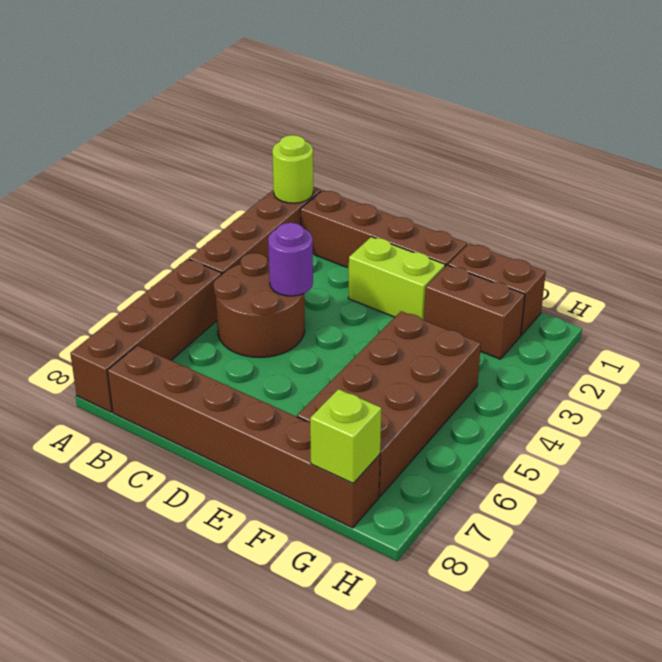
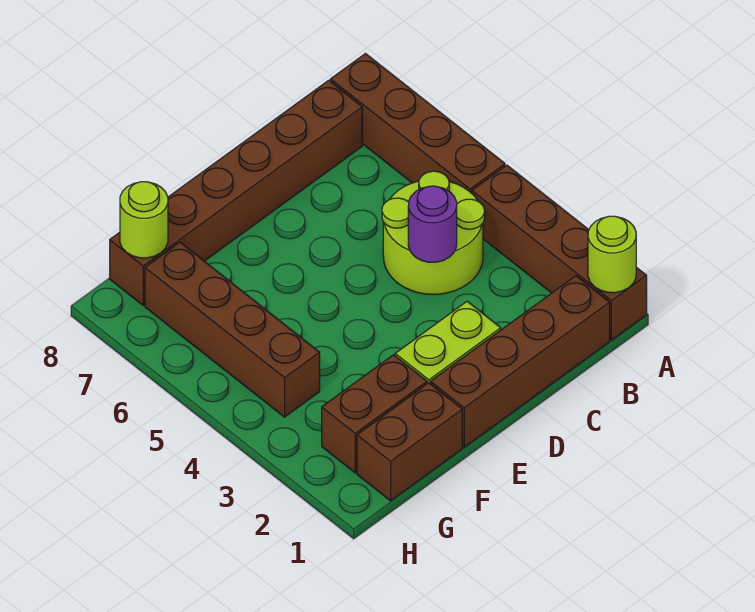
brown 2x2 round brick [213,253,305,357] -> lime 2x2 round brick [382,171,485,295]
brown 2x4 brick [297,311,481,496] -> brown 1x4 brick [145,242,320,417]
lime 1x1 brick [310,389,382,483] -> lime 1x1 round brick [120,182,168,258]

